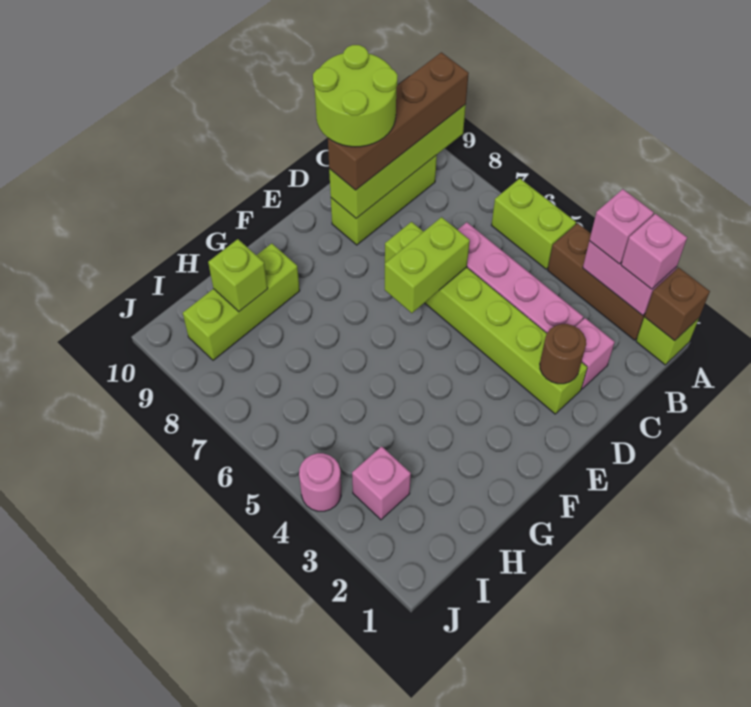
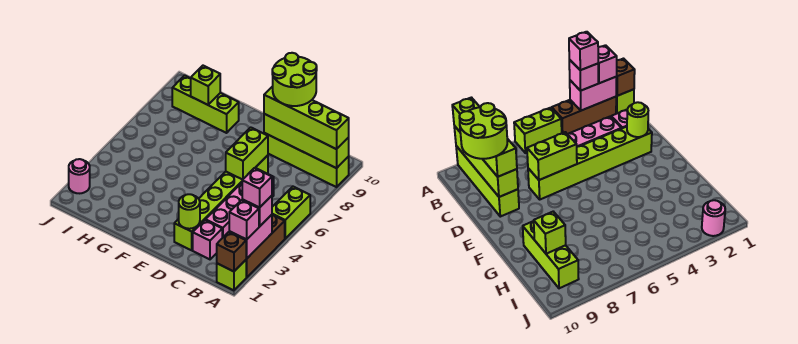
brown 1x4 brick [328,52,469,190] -> lime 1x4 brick [264,86,349,149]
lime 1x3 brick [331,155,437,245] -> lime 1x4 brick [264,133,349,187]
brown 1x1 round brick [540,324,586,384] -> lime 1x1 round brick [179,194,200,229]
lime 1x2 brick [385,217,470,313] -> lime 1x2 brick turned to [226,127,268,180]
pink 1x1 brick [352,446,411,520] -> pink 1x1 brick moved to [242,168,272,208]
pink 1x1 round brick [299,453,341,511] -> pink 1x1 round brick moved to [69,159,90,193]

